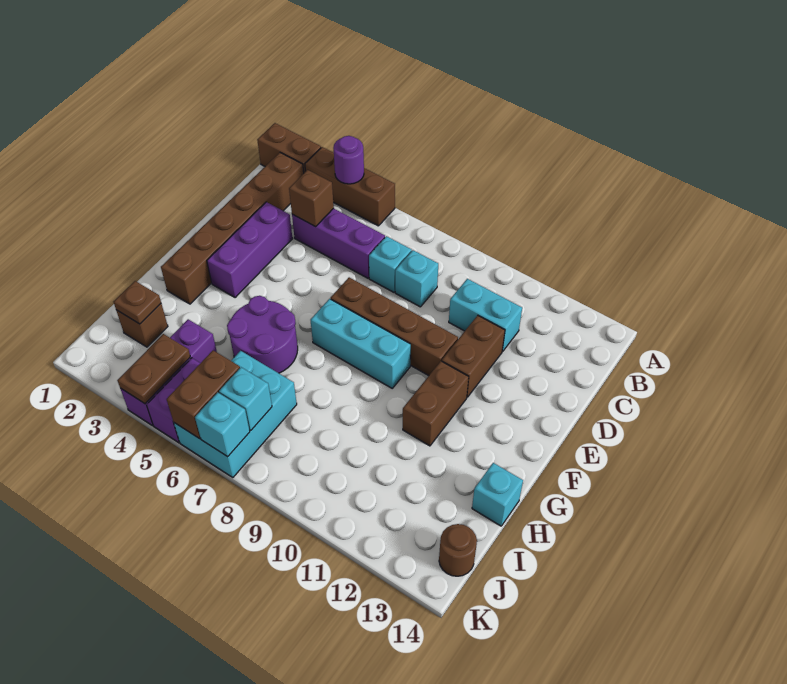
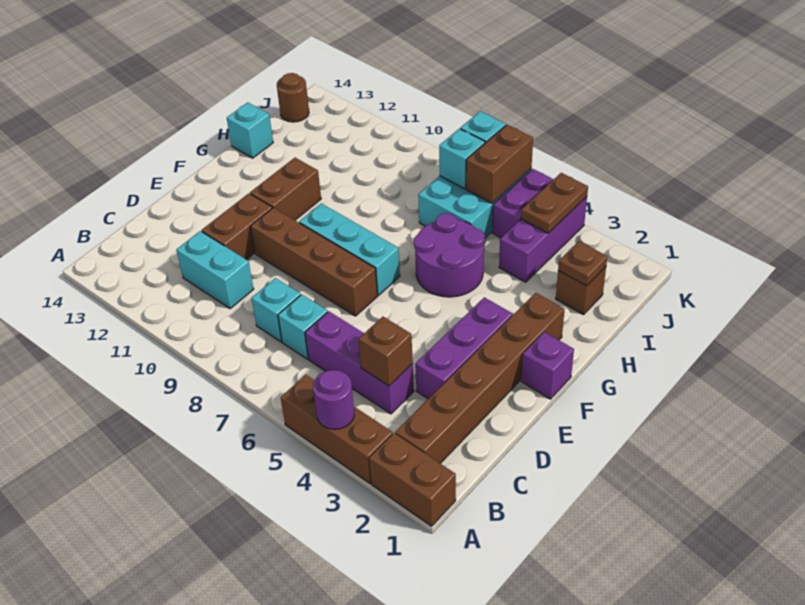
none -> purple 1x1 brick [521,332,574,399]

